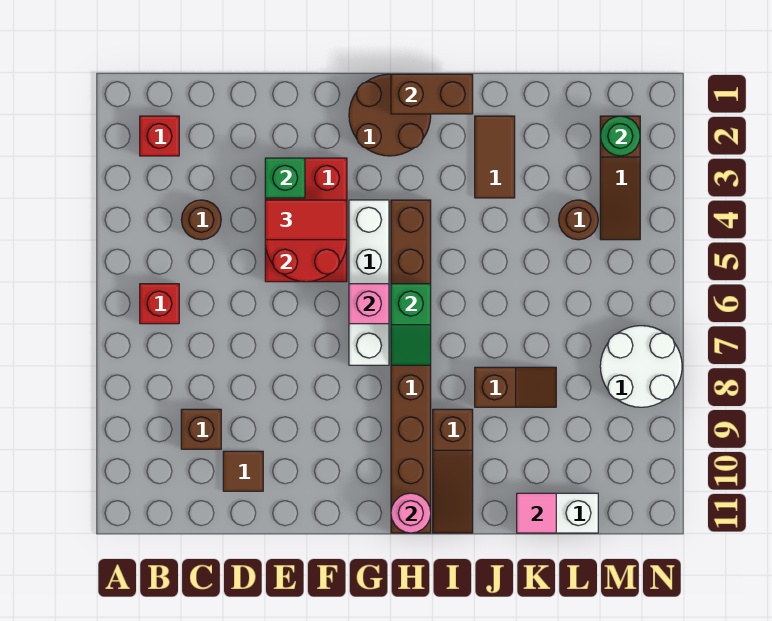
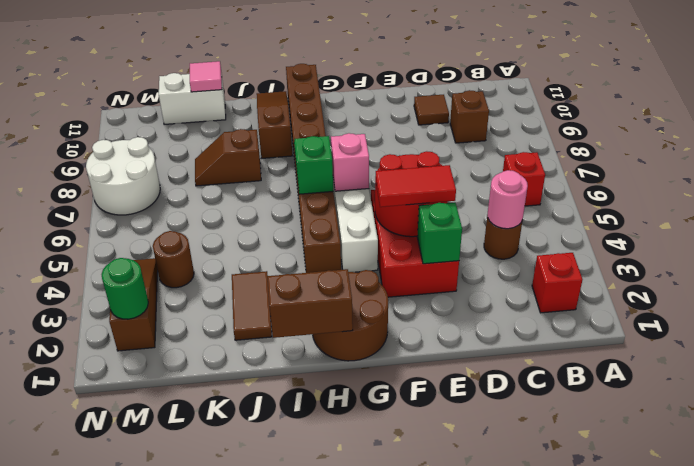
pink 1x1 round brick [391,493,431,533] -> pink 1x1 round brick moved to [488,170,528,229]

